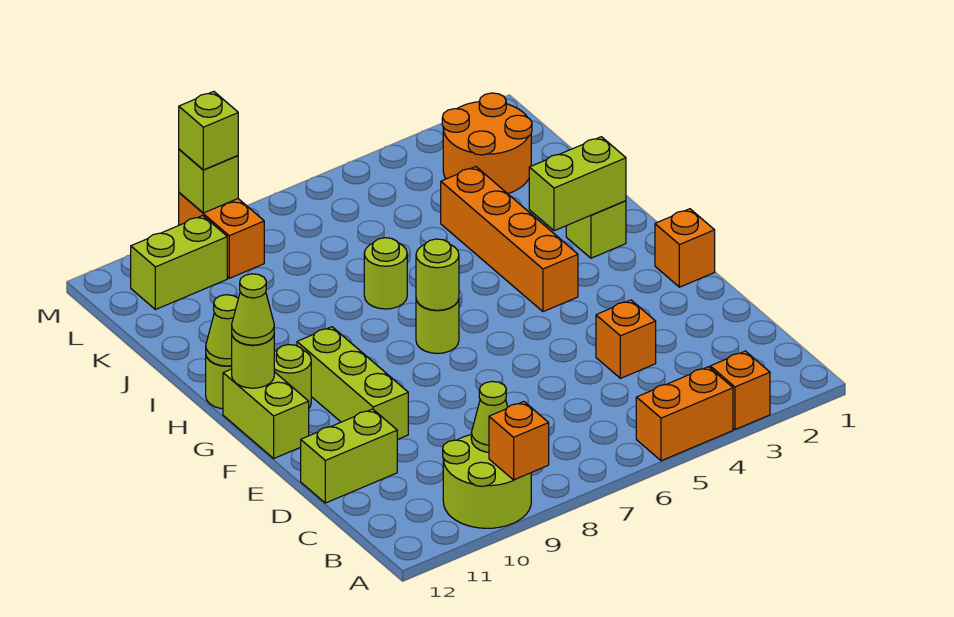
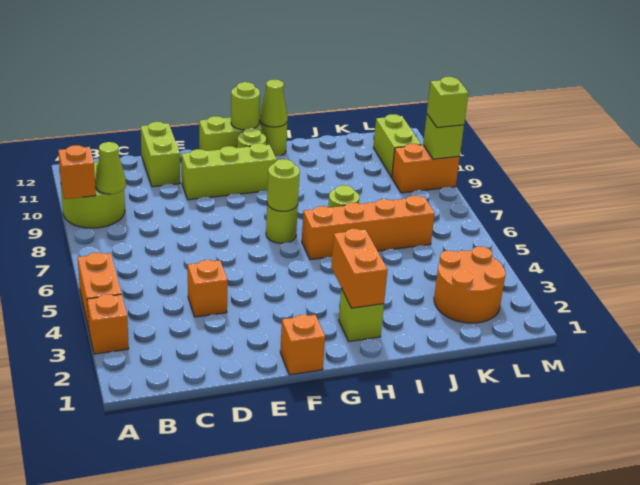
orange 1x4 brick [441,167,578,312] -> orange 1x4 brick moved to [302,196,435,260]
lime 1x1 cone [232,274,274,345] -> none
lime 1x2 brick [529,137,626,231] -> orange 1x2 brick [331,229,388,308]

